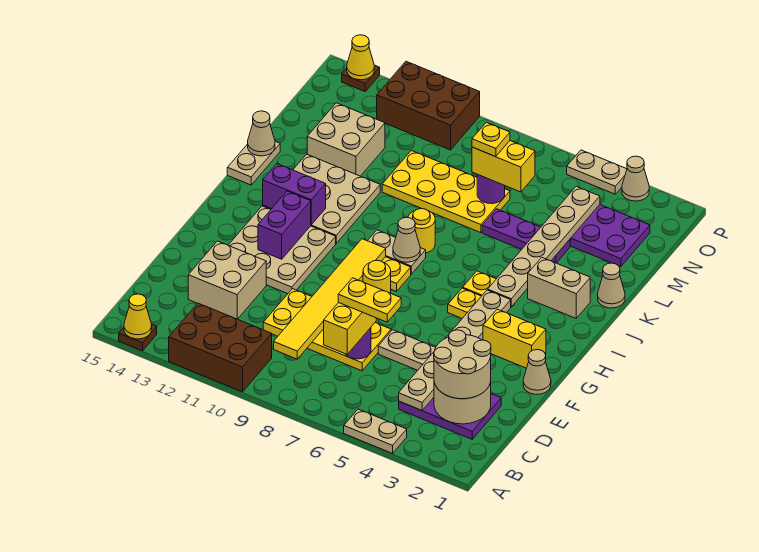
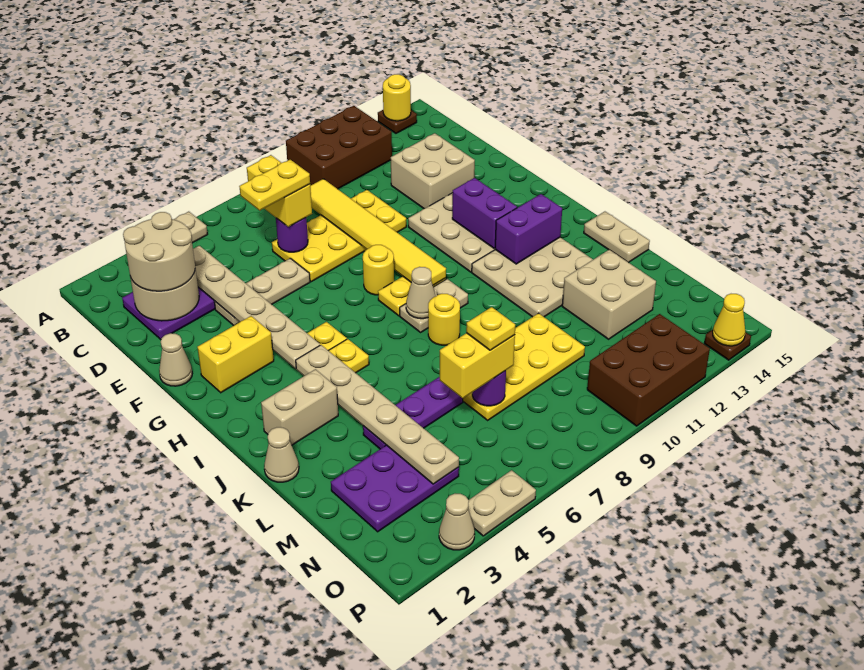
yellow 1x1 cone [124,294,152,339] -> yellow 1x1 round brick [383,74,411,121]
tan 1x1 cone [248,111,275,156] -> none

